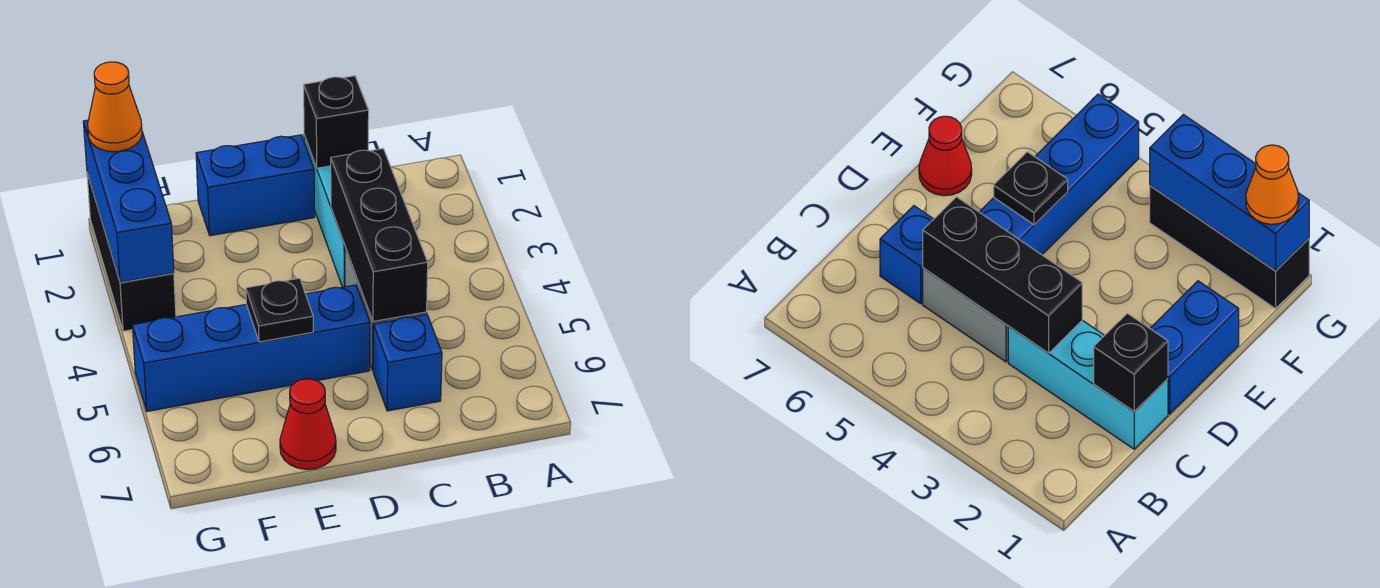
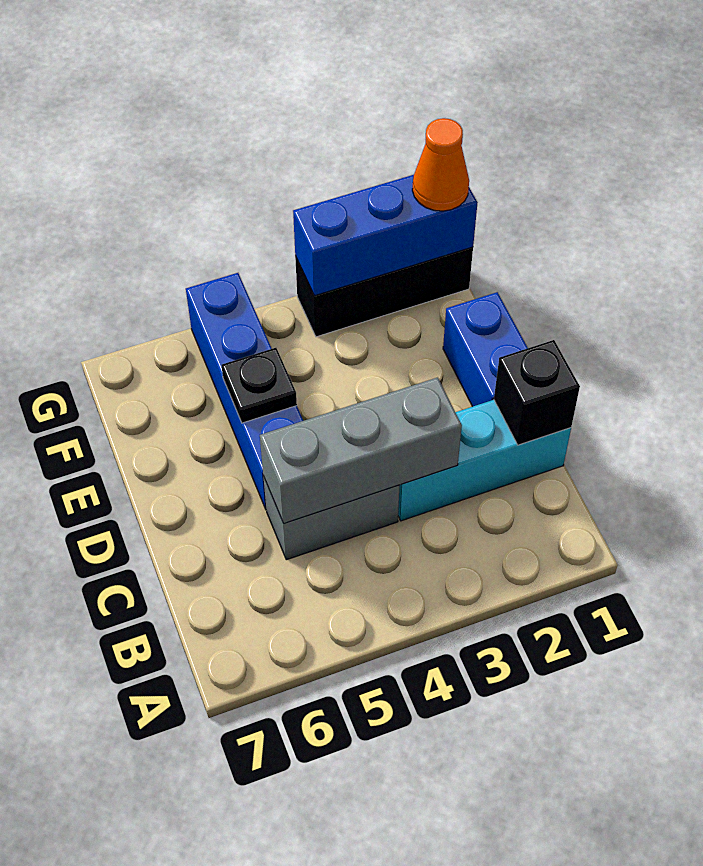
black 1x3 brick [331,149,428,322] -> grey 1x3 brick [260,377,462,524]
blue 1x1 brick [373,315,442,411] -> none
red 1x1 cone [280,379,336,469] -> none

